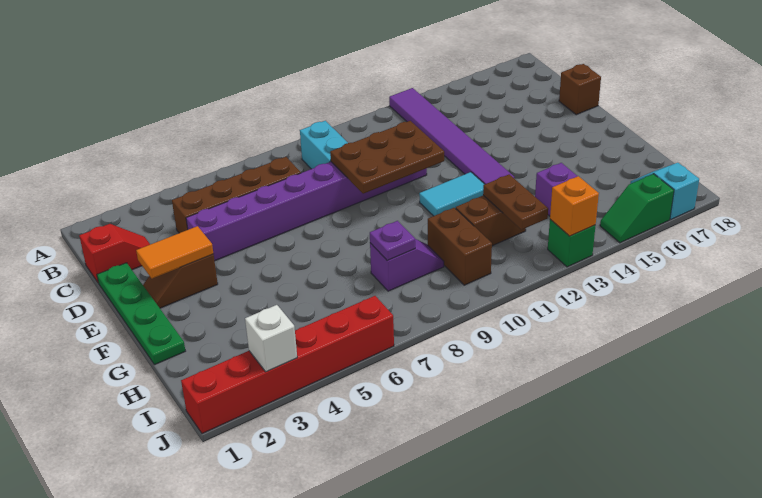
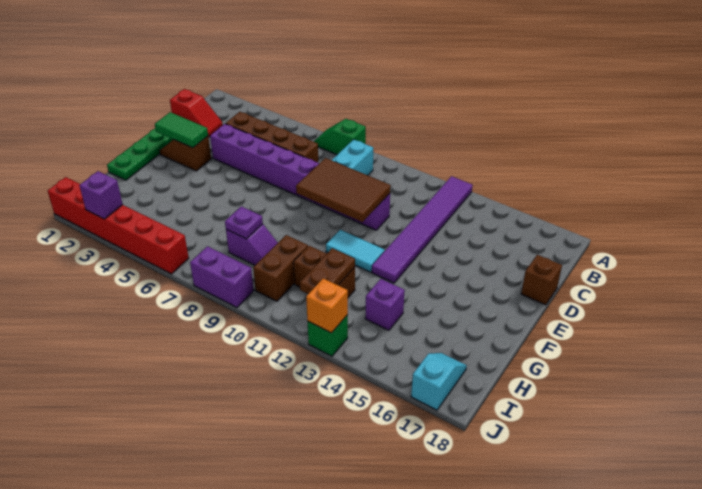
brown 2x3 plate [330,121,444,194] -> brown 2x3 tile [296,158,391,222]
orange 1x2 tile [136,226,213,278] -> green 1x2 tile [155,112,208,148]
white 1x1 brick [245,305,297,372] -> purple 1x1 brick [79,171,123,219]
none -> purple 1x2 brick [190,246,254,307]
green 1x2 slope [600,174,674,243] -> green 1x2 slope moved to [314,119,366,155]

